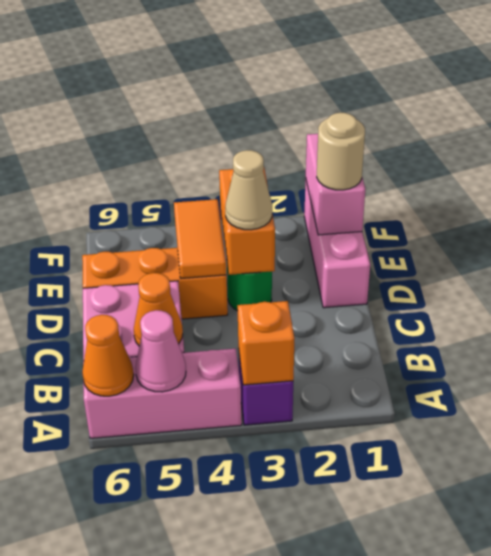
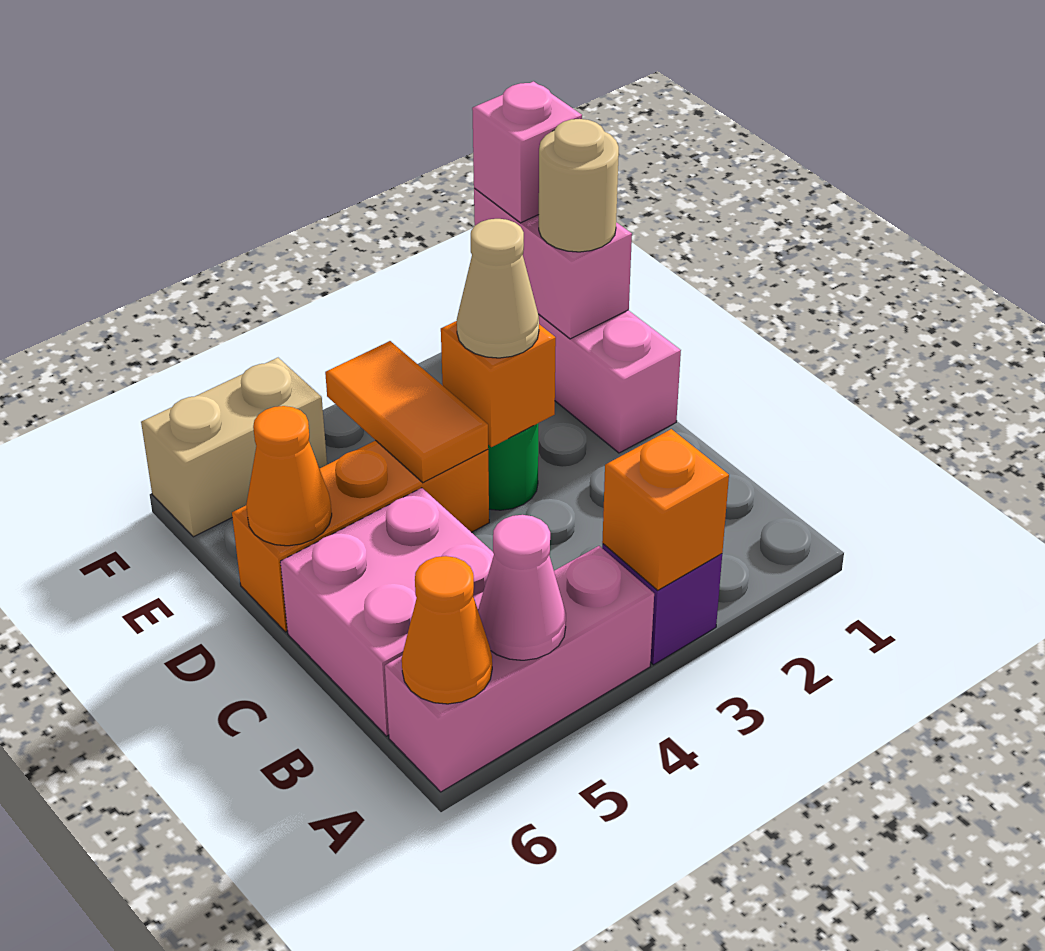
orange 1x1 cone [134,273,183,346] -> orange 1x1 cone moved to [246,406,332,546]
orange 1x2 brick [219,169,275,275] -> orange 1x1 brick [441,321,556,447]
none -> pink 1x1 brick [472,81,582,223]
none -> tan 1x2 brick [141,358,327,537]

